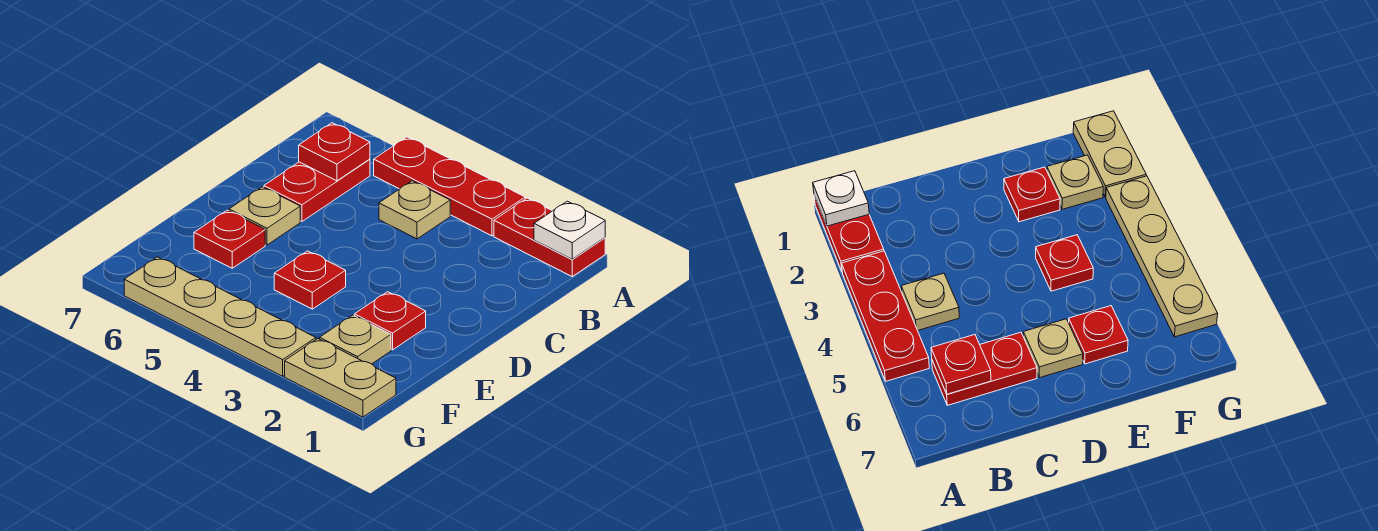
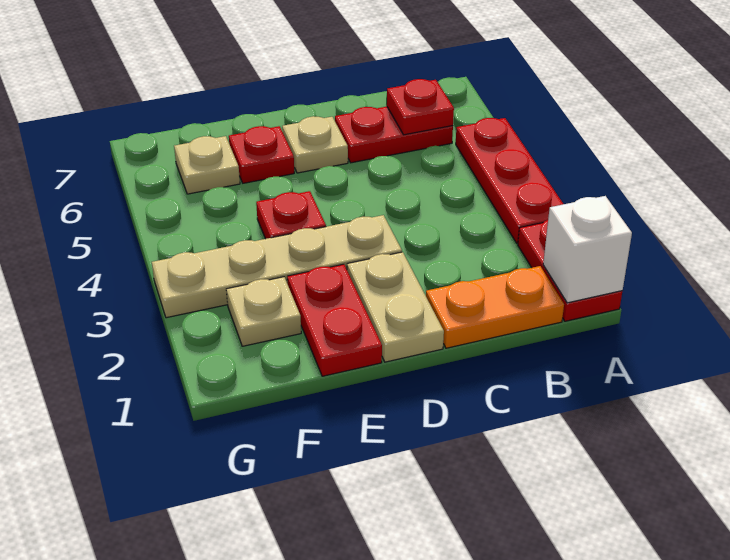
white 1x1 plate [534,201,605,259] -> white 1x1 brick [543,196,632,303]
none -> orange 1x2 plate [426,266,564,348]
tan 1x1 plate [379,181,450,239] -> tan 1x1 plate moved to [174,136,240,194]
red 1x1 plate [354,292,426,350] -> red 1x2 plate [287,264,382,376]
tan 1x2 plate [285,339,396,417] -> tan 1x2 plate moved to [347,252,444,362]
tan 1x4 plate [124,257,316,376] -> tan 1x4 plate turned to [152,215,402,318]

